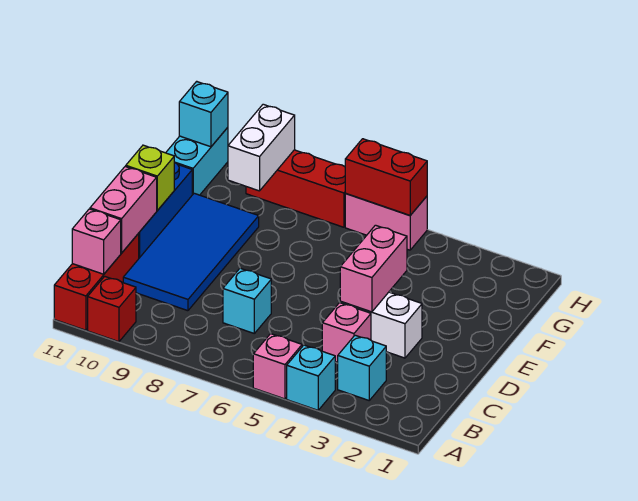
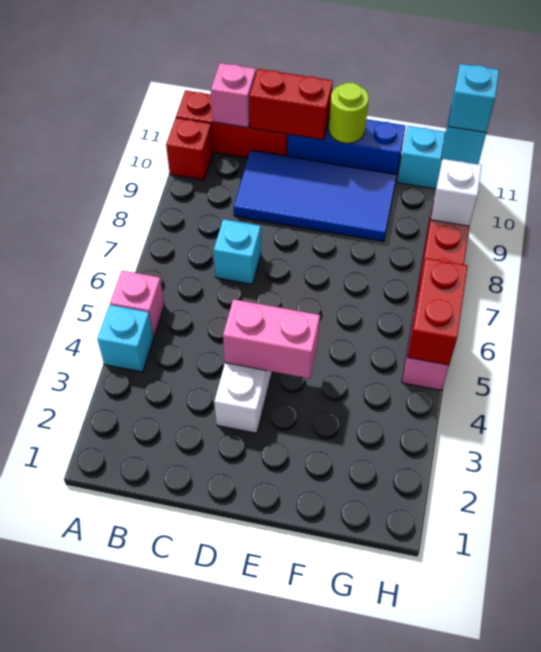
cyan 1x1 brick [338,335,386,400] -> cyan 1x1 brick moved to [448,64,499,133]
pink 1x1 brick [322,303,371,362] -> none
pink 1x2 brick [90,166,157,253] -> red 1x2 brick [249,69,333,140]
lime 1x1 brick [126,145,174,211] -> lime 1x1 round brick [329,82,369,143]
white 1x2 brick [228,104,295,191] -> white 1x1 brick [431,159,482,226]

